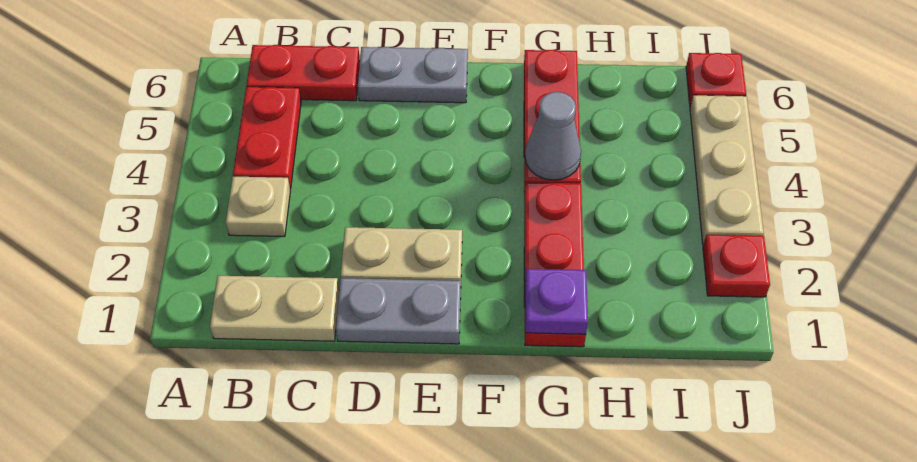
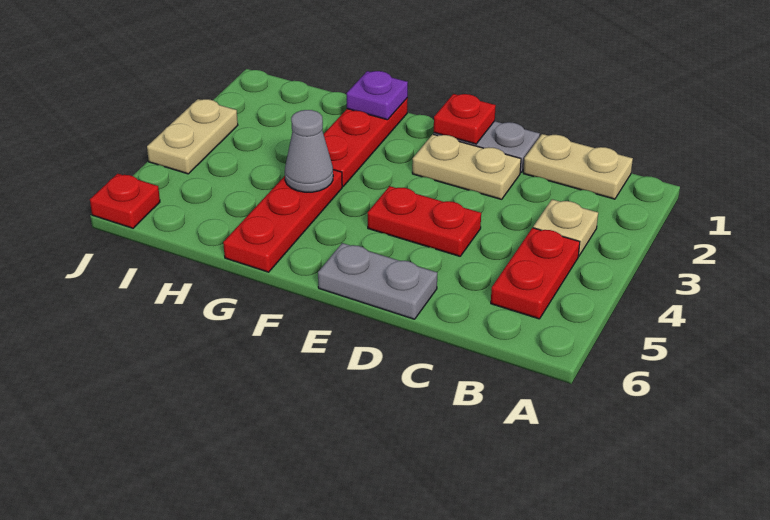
red 1x2 plate [247,45,360,101] -> red 1x2 plate moved to [368,186,481,256]
red 1x1 plate [703,235,770,297] -> red 1x1 plate moved to [434,94,496,144]
tan 1x3 plate [690,95,764,245] -> tan 1x2 plate [147,99,238,174]

